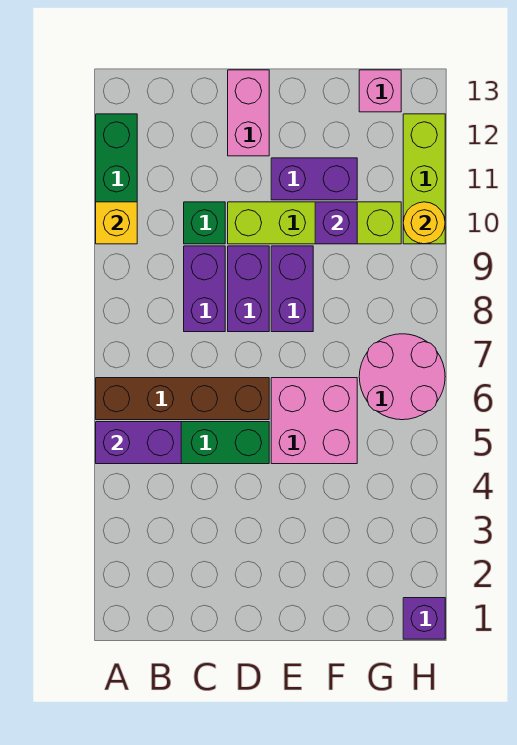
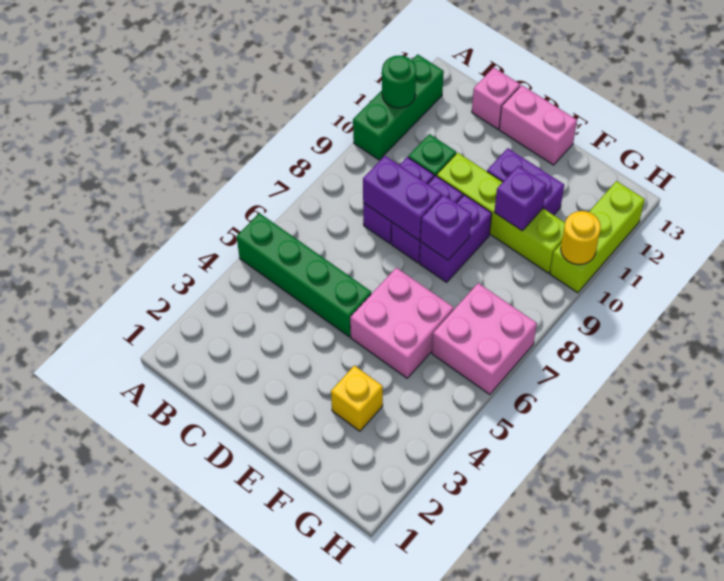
purple 1x2 brick [96,422,181,464] -> purple 1x2 brick moved to [363,156,442,240]
brown 1x4 brick [96,378,269,420] -> none
yellow 1x1 brick [96,202,137,244] -> yellow 1x1 brick moved to [331,366,383,431]
none -> green 1x1 round brick [382,56,416,108]
pink 1x2 brick [228,70,269,156] -> pink 1x2 brick turned to [499,85,577,165]
pink 2x2 round brick [359,334,445,420] -> pink 2x2 brick [432,283,537,395]
pink 1x1 brick [359,70,401,112] -> pink 1x1 brick moved to [472,68,520,129]
purple 1x1 brick [403,598,445,639] -> purple 1x1 brick moved to [420,195,472,260]

